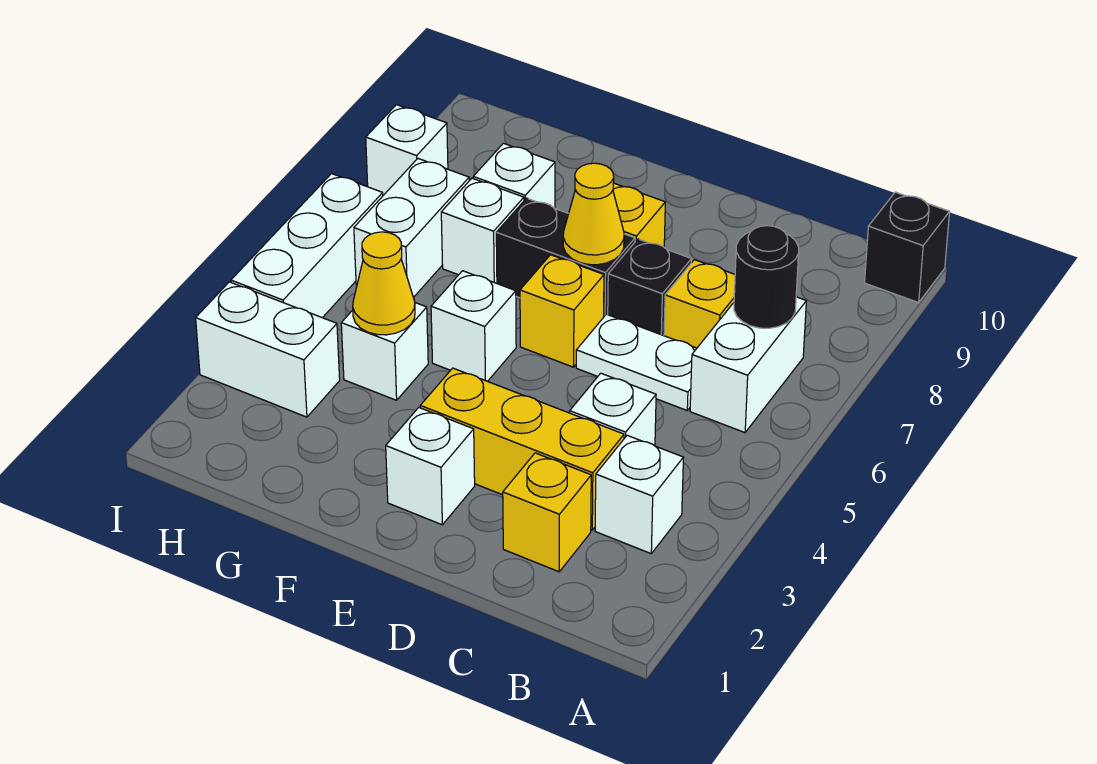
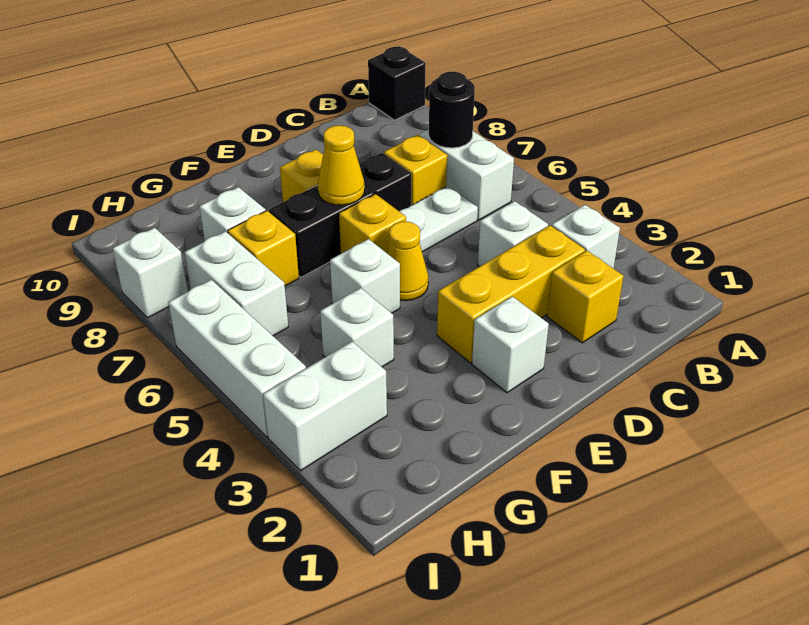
yellow 1x1 cone [353,232,415,335] -> yellow 1x1 cone moved to [387,222,428,301]
white 1x1 brick [441,178,524,283] -> yellow 1x1 brick [228,211,299,286]

